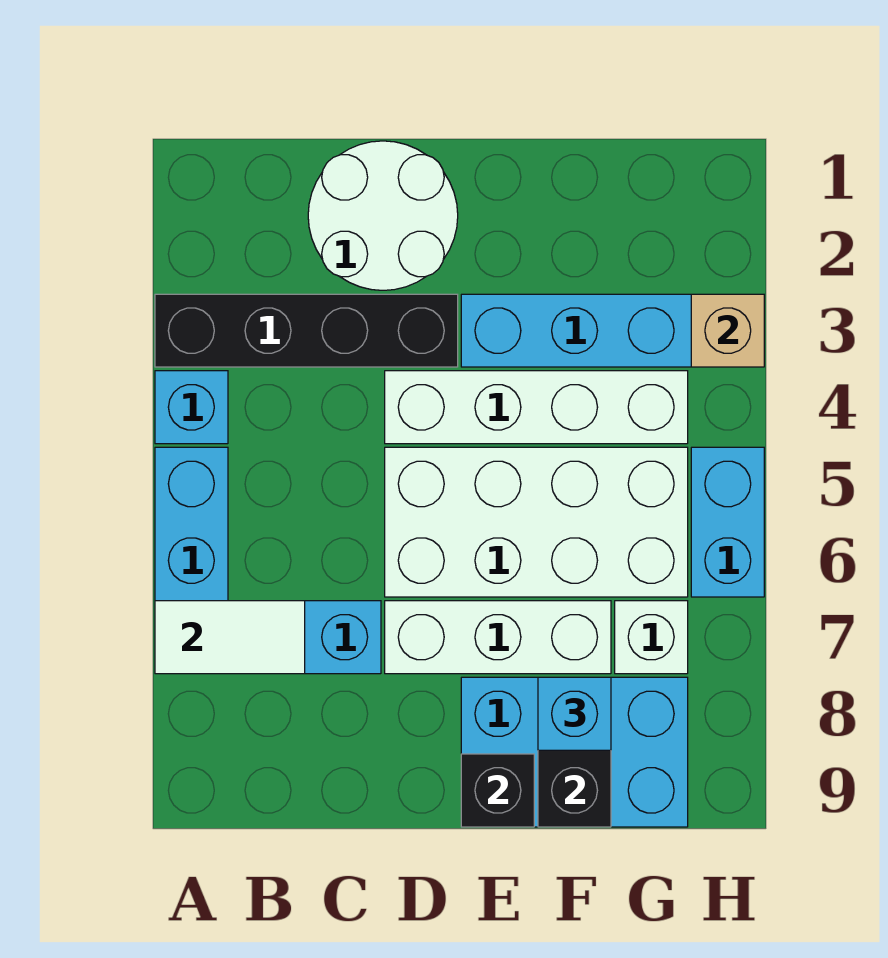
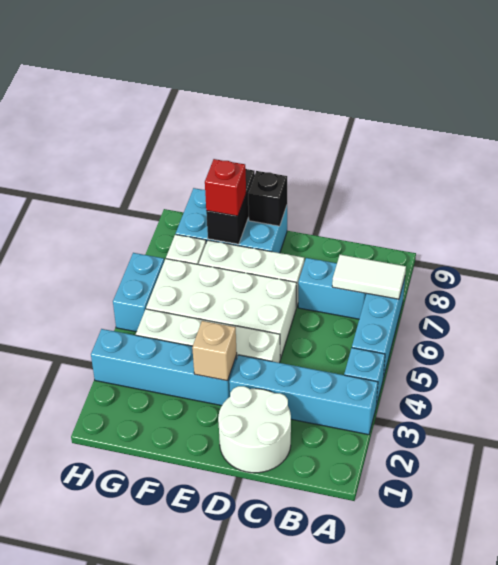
black 1x4 brick [155,294,458,367] -> cyan 1x4 brick [229,355,378,435]
cyan 1x1 brick [538,677,611,750] -> red 1x1 brick [205,159,246,216]
tan 1x1 brick [691,294,764,367] -> tan 1x1 brick moved to [192,321,237,381]

